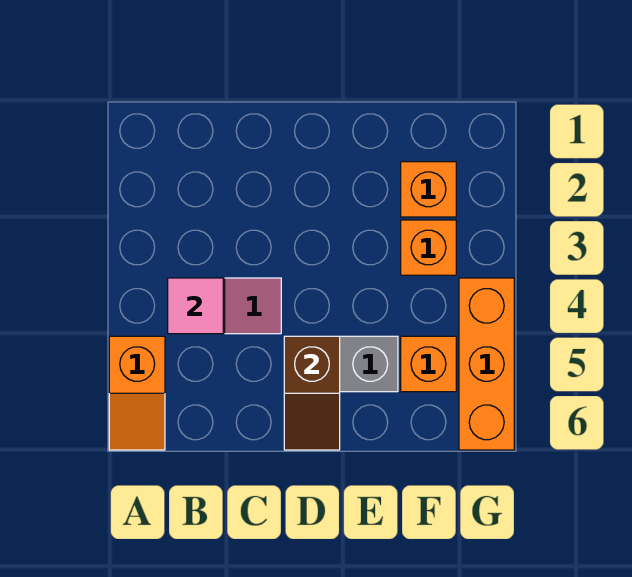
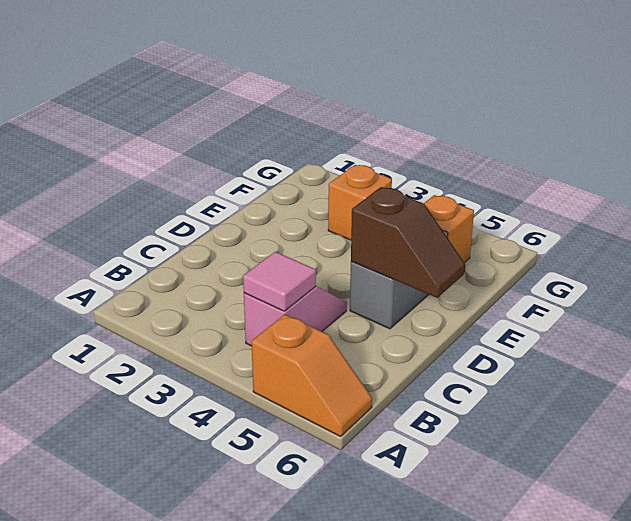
orange 1x1 brick [401,162,456,217] -> none
orange 1x3 brick [459,278,514,450] -> none

